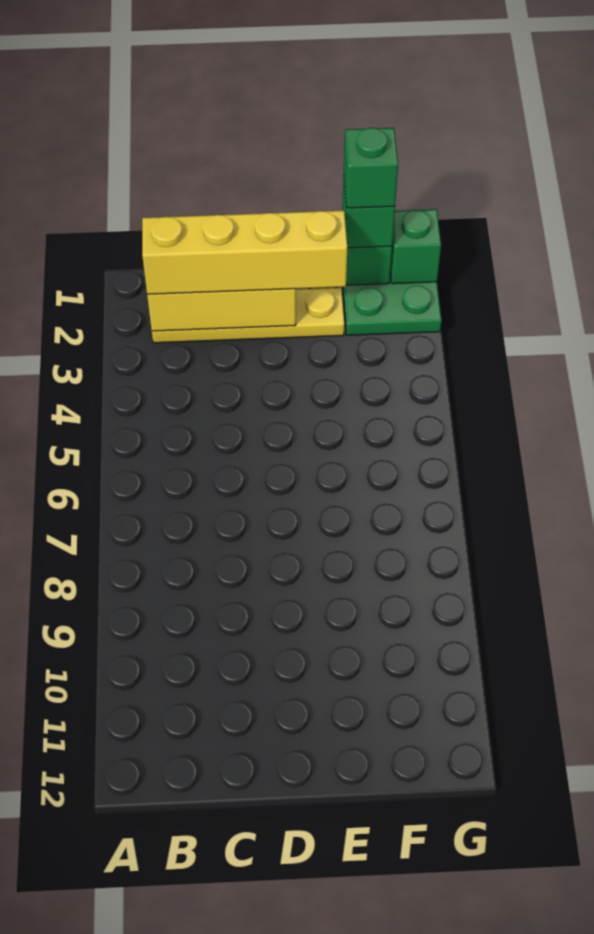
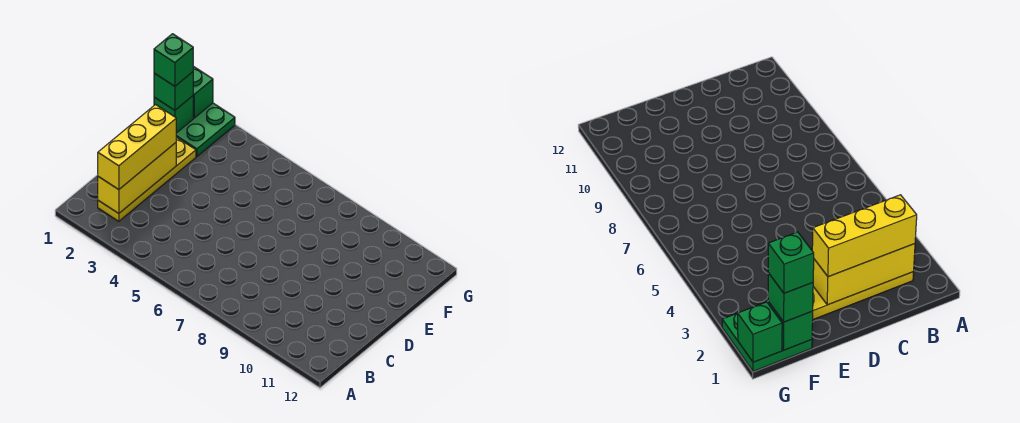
yellow 1x4 brick [142,211,347,294] -> yellow 1x3 brick [98,105,176,190]

